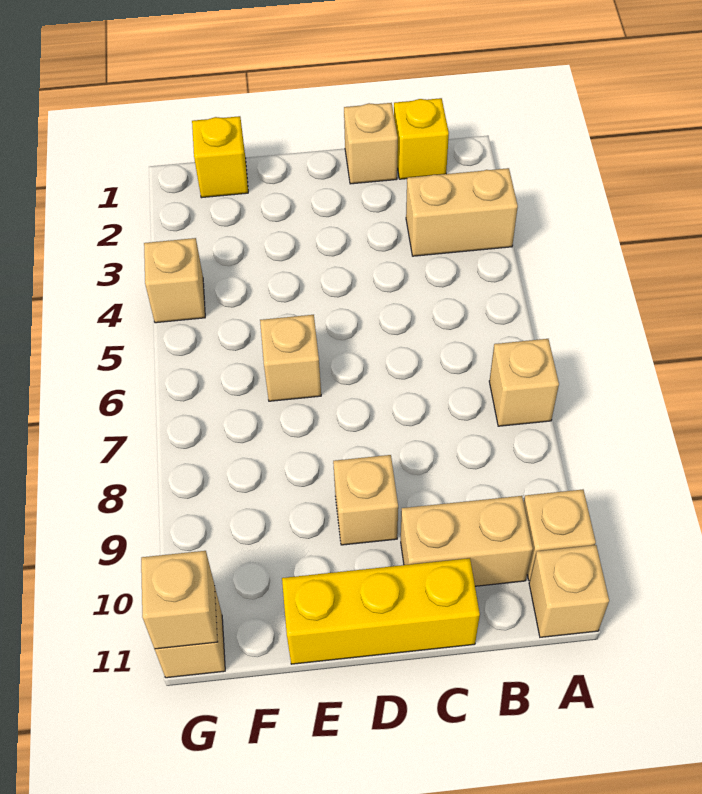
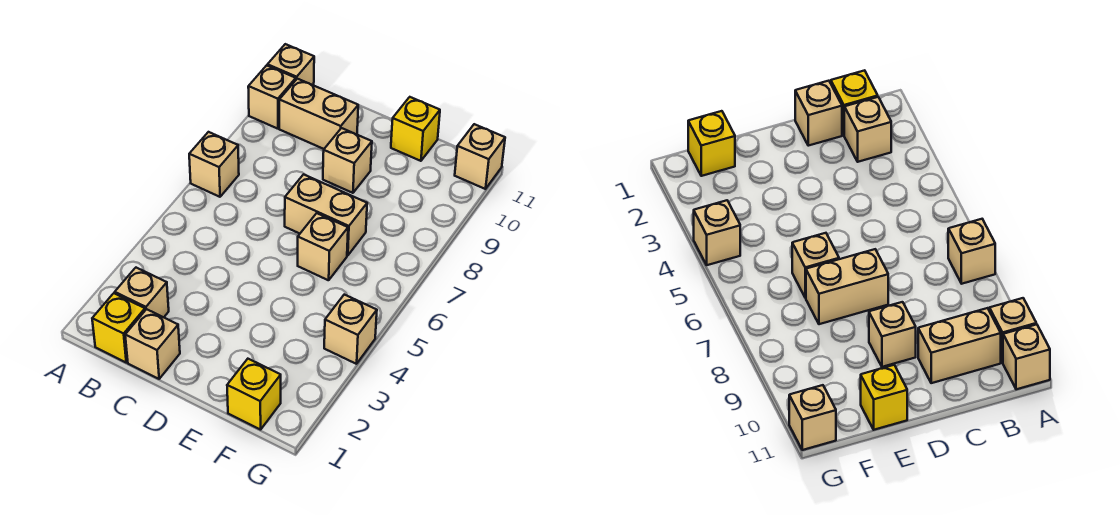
tan 1x2 brick [406,168,518,256] -> tan 1x2 brick moved to [285,174,367,256]
yellow 1x3 brick [282,558,480,664] -> yellow 1x1 brick [391,97,440,161]
tan 1x1 brick [141,551,217,649] -> tan 1x1 brick moved to [115,268,169,317]

